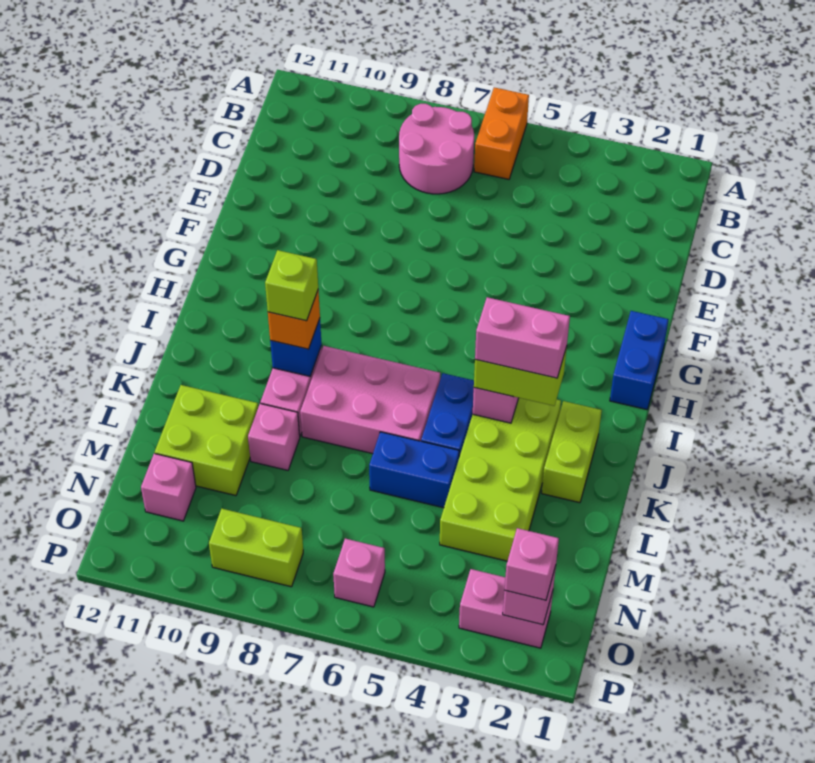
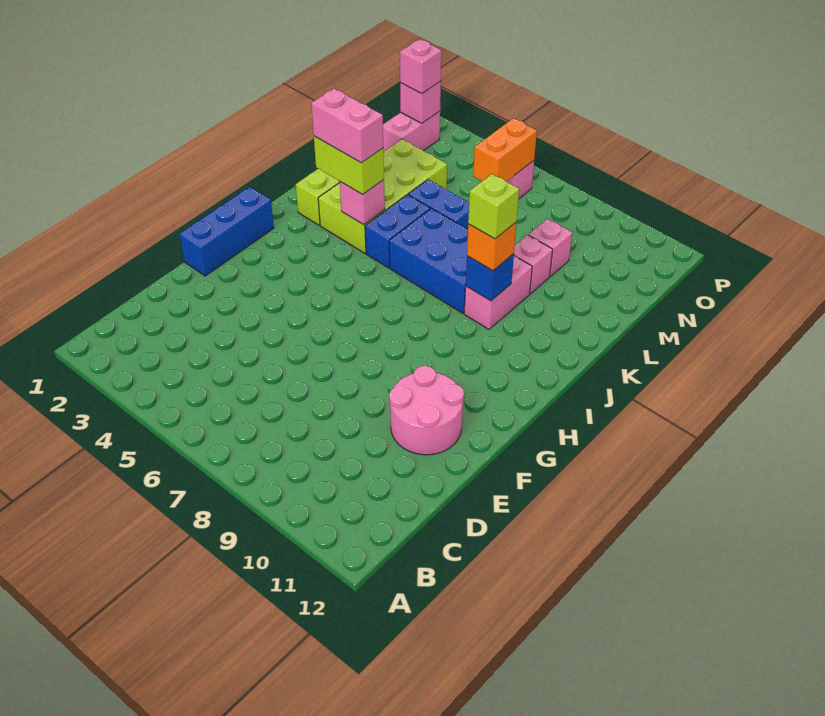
orange 1x2 brick [474,87,529,179] -> orange 1x2 brick moved to [473,118,537,181]
pink 2x2 round brick [399,104,474,194] -> pink 2x2 round brick moved to [389,366,464,455]
blue 1x2 brick [610,311,669,409] -> blue 1x3 brick [179,187,274,276]
pink 2x3 brick [300,346,440,454] -> blue 2x3 brick [389,209,468,313]
lime 2x2 brick [155,385,258,496] -> none
pink 1x1 brick [141,454,196,521] -> pink 1x1 brick moved to [528,219,572,276]
pink 1x2 brick [459,569,553,648] -> pink 1x2 brick turned to [383,111,440,152]
lime 1x2 brick [209,509,303,587] -> none

